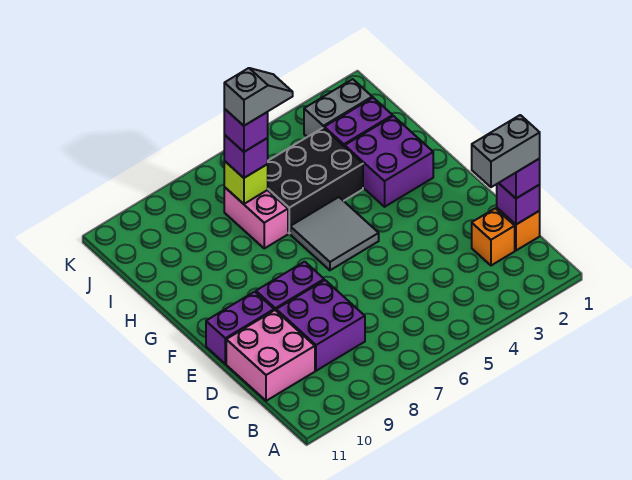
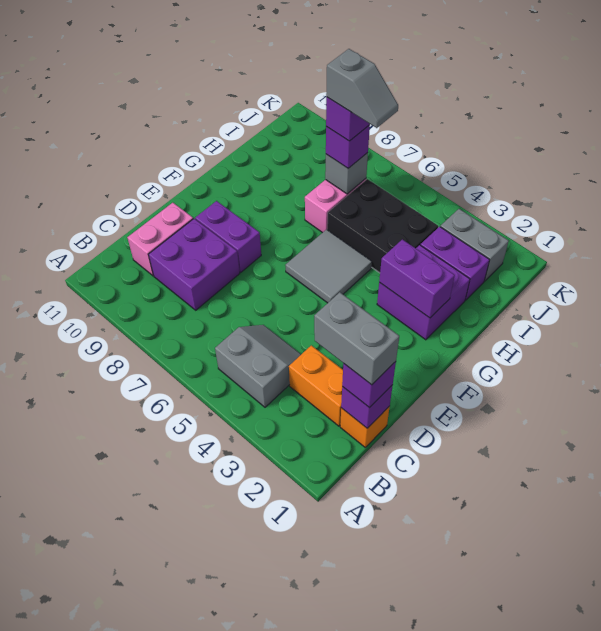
none -> grey 2x2 slope [215,325,301,407]
orange 1x1 brick [472,208,515,266] -> orange 1x2 brick [289,345,343,426]
pink 2x2 brick [226,310,315,401] -> pink 1x2 brick [127,203,193,276]
purple 1x2 brick [206,292,274,364] -> purple 1x2 brick moved to [379,239,455,318]
lime 1x1 brick [224,161,268,204] -> grey 1x1 brick [325,153,368,194]

